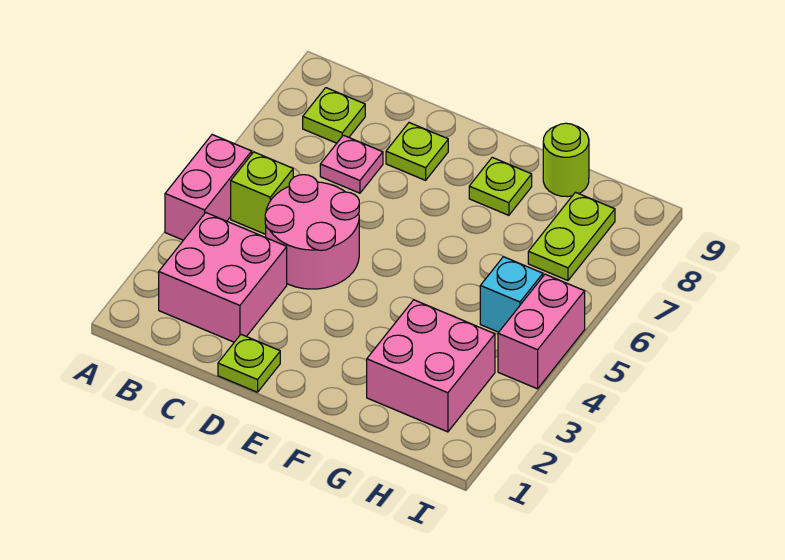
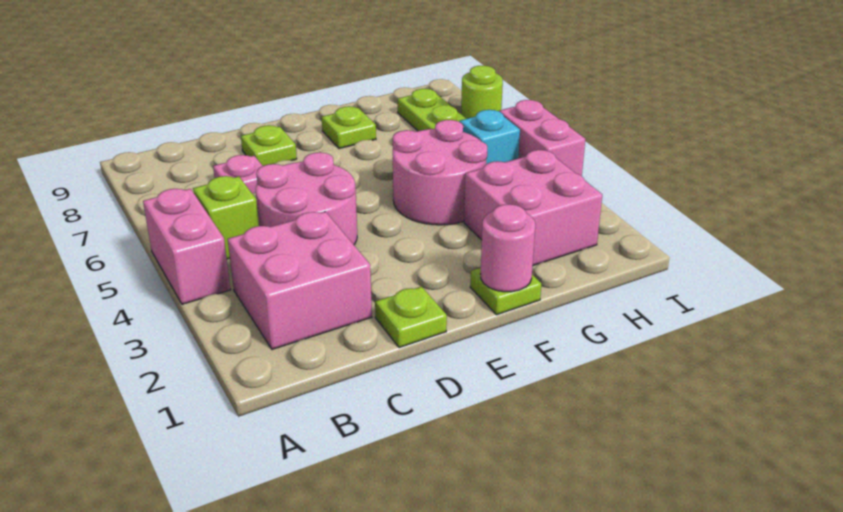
lime 1x1 plate [303,88,365,143] -> lime 1x1 plate moved to [470,268,541,315]
none -> pink 1x1 round brick [480,204,535,292]
none -> pink 2x2 round brick [393,120,487,225]
lime 1x1 round brick [543,123,589,197] -> lime 1x1 round brick moved to [461,66,503,119]

